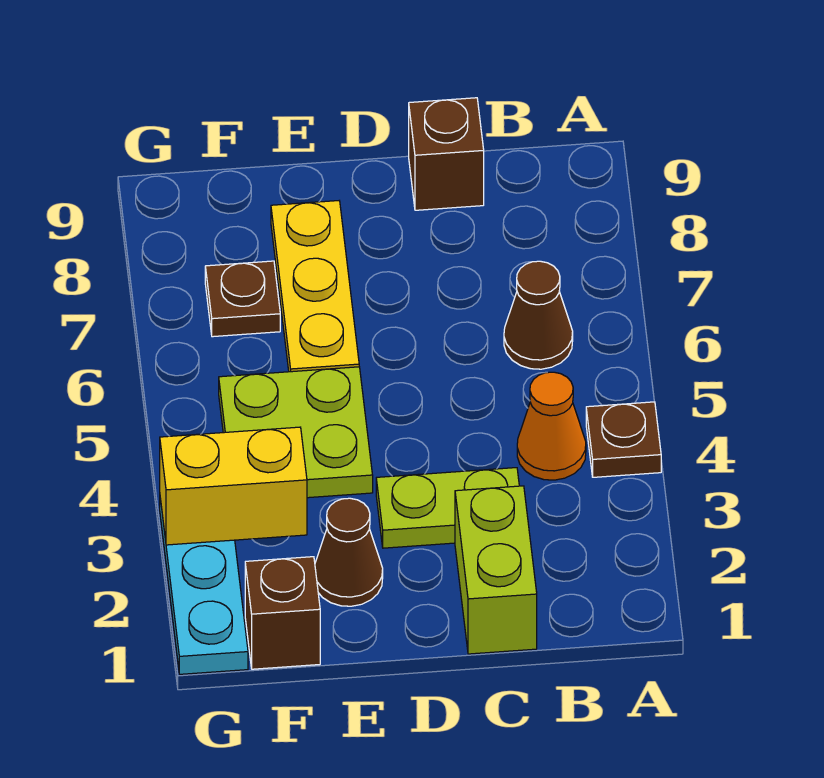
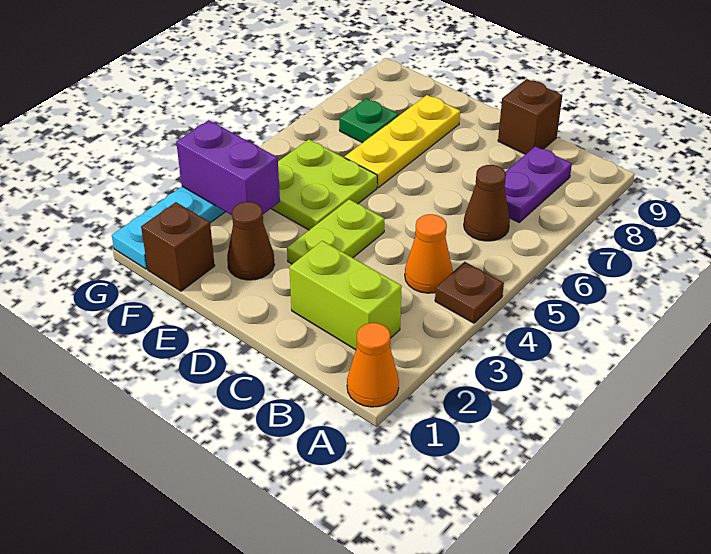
none -> orange 1x1 cone [347,323,399,407]
none -> purple 1x2 plate [504,146,572,222]
lime 1x2 brick [455,486,537,654] -> lime 1x2 brick turned to [289,241,402,350]
lime 1x2 plate [376,468,519,548] -> lime 1x2 plate turned to [287,199,384,264]
yellow 1x2 brick [160,427,307,545] -> purple 1x2 brick [176,120,280,215]
brown 1x1 plate [205,261,280,337] -> green 1x1 plate [339,98,399,143]

